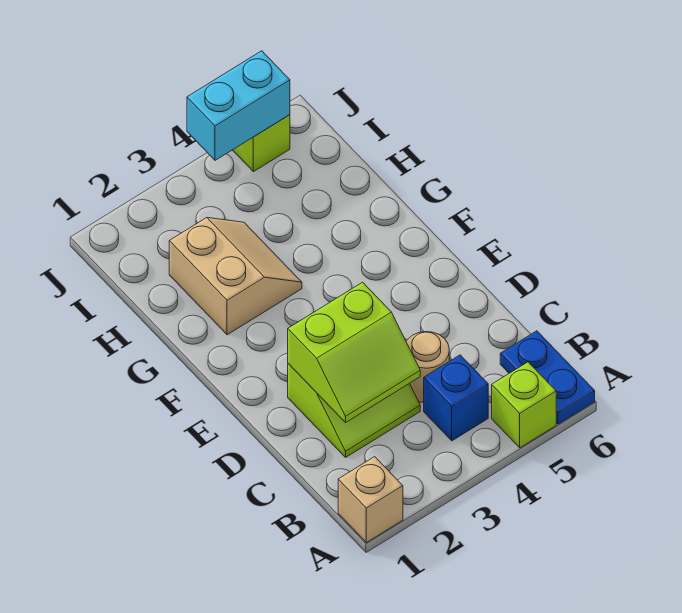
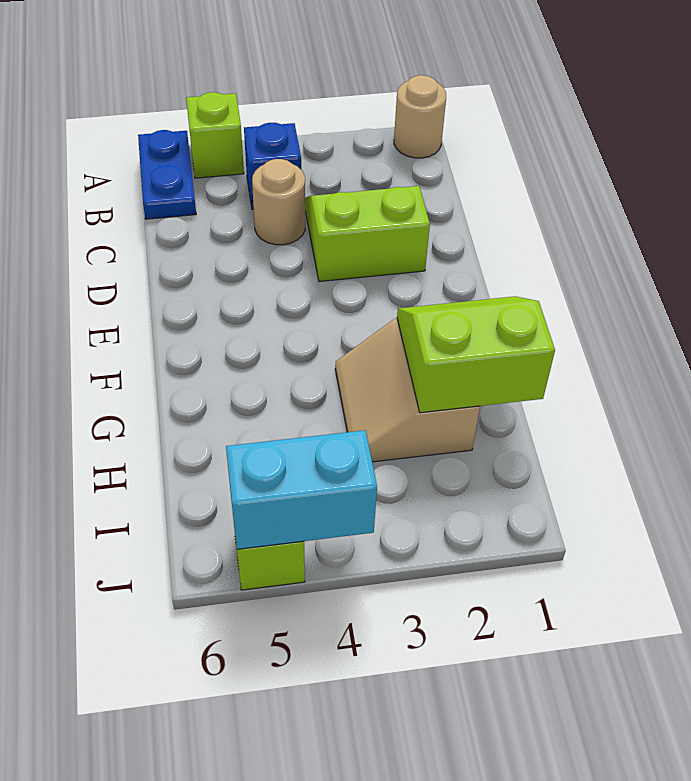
tan 1x1 brick [338,457,403,542] -> tan 1x1 round brick [394,75,446,158]
lime 2x2 slope [288,282,420,422] -> lime 2x2 slope moved to [397,296,555,413]

